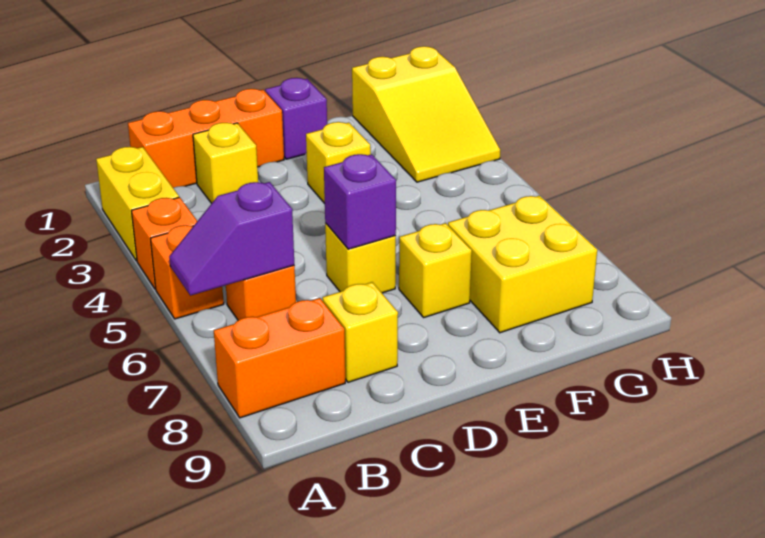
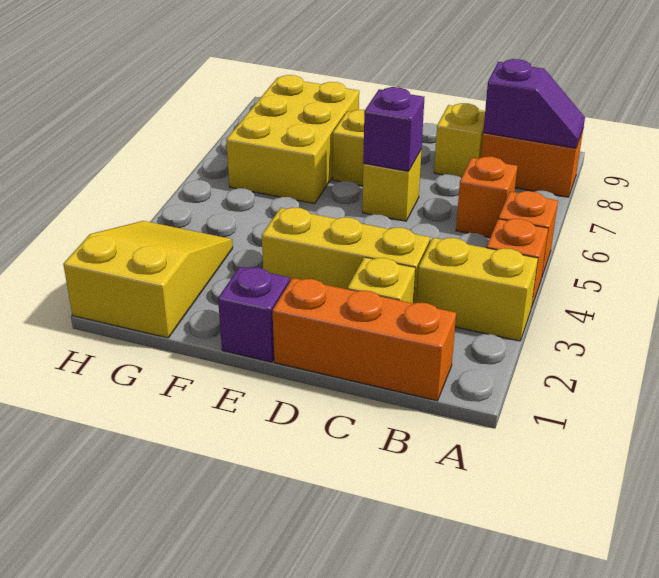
yellow 1x2 brick [96,147,179,261] -> yellow 1x2 brick turned to [417,238,538,341]
purple 1x2 slope [169,182,294,296] -> purple 1x2 slope moved to [483,59,585,148]
yellow 1x1 brick [306,122,371,204] -> yellow 1x3 brick [262,208,430,303]
yellow 2x2 brick [448,196,597,333] -> yellow 2x3 brick [226,75,359,204]

